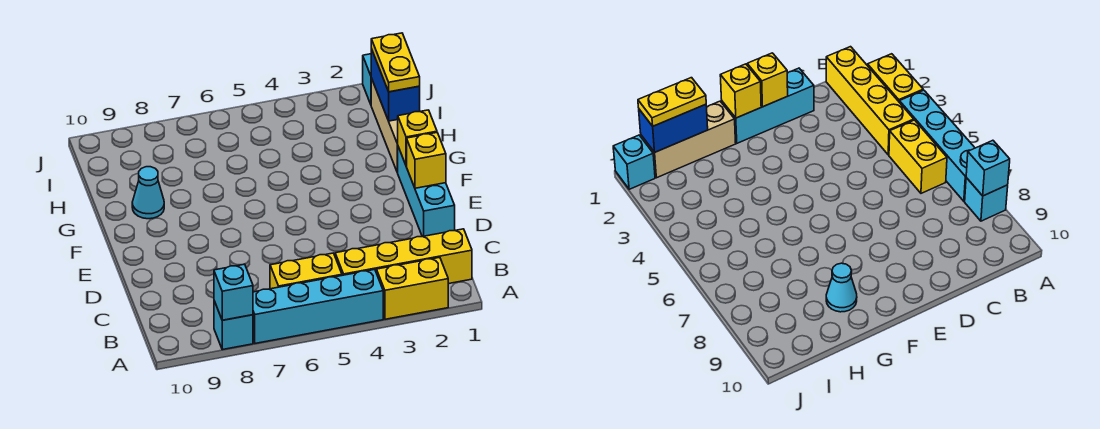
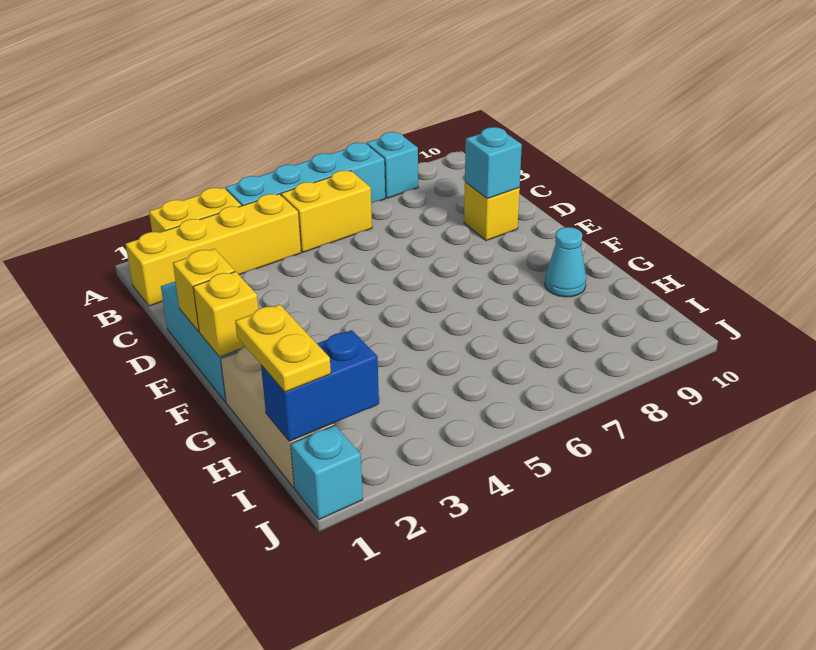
cyan 1x1 brick [214,264,253,320] -> cyan 1x1 brick moved to [465,127,522,199]
none -> yellow 1x1 brick [464,182,520,241]
blue 1x2 brick [371,49,420,121] -> blue 1x2 brick turned to [261,330,379,441]

